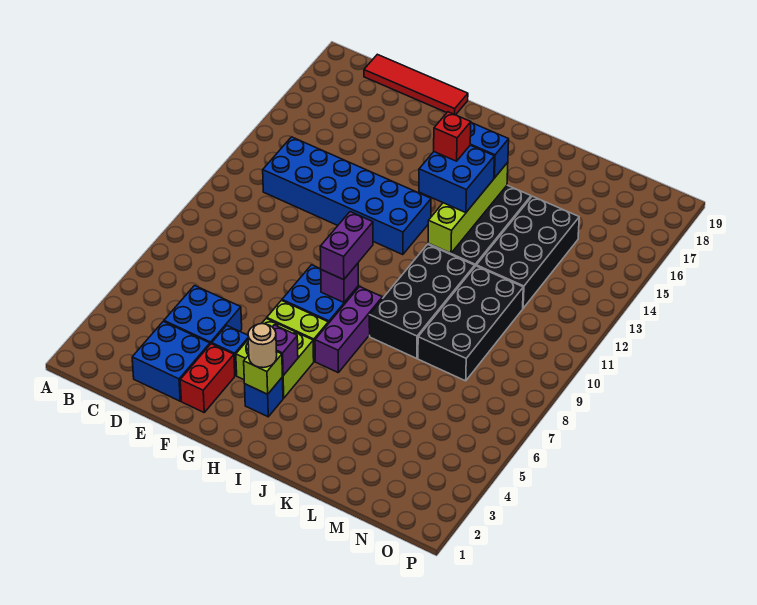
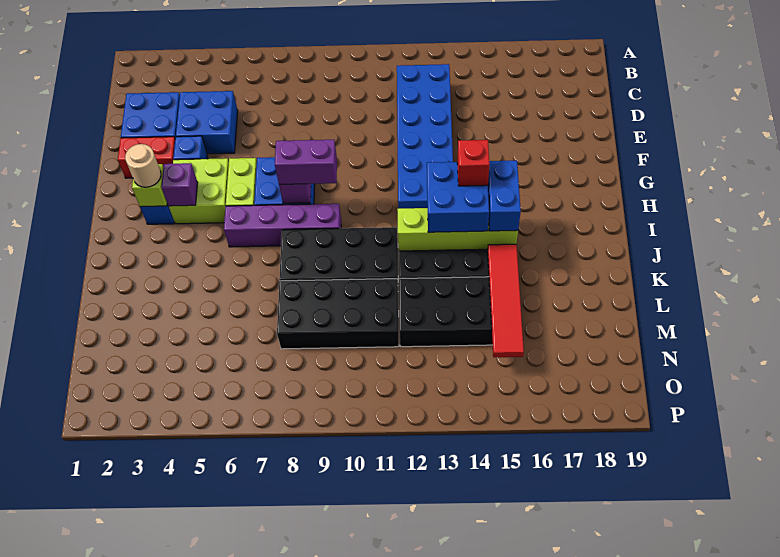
red 1x4 tile [364,54,468,115] -> red 1x4 tile moved to [488,244,524,358]
purple 1x3 brick [315,287,382,372] -> purple 1x4 brick [224,204,341,247]

